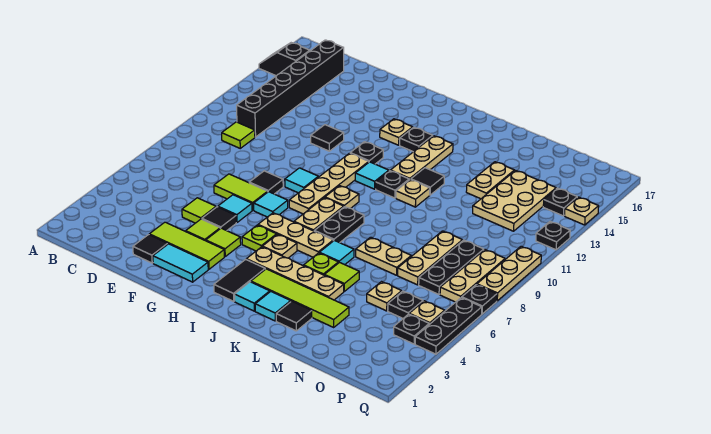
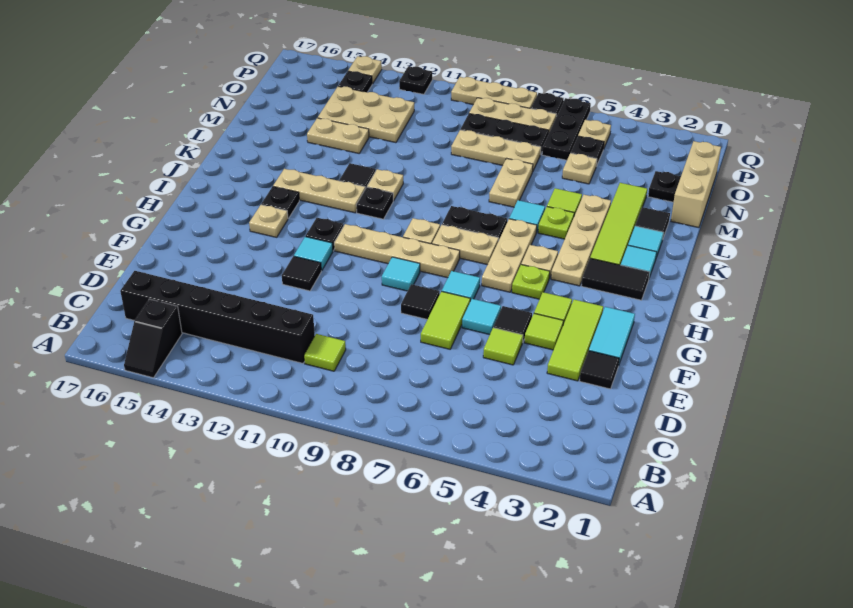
cyan 1x1 tile [355,162,389,189] -> cyan 1x1 tile moved to [294,237,333,271]
none -> tan 1x3 brick [671,141,721,228]
black 1x1 plate [394,314,429,344] -> black 1x1 plate moved to [648,171,681,202]
black 1x3 plate [415,298,482,354] -> black 1x3 plate turned to [542,98,591,160]

